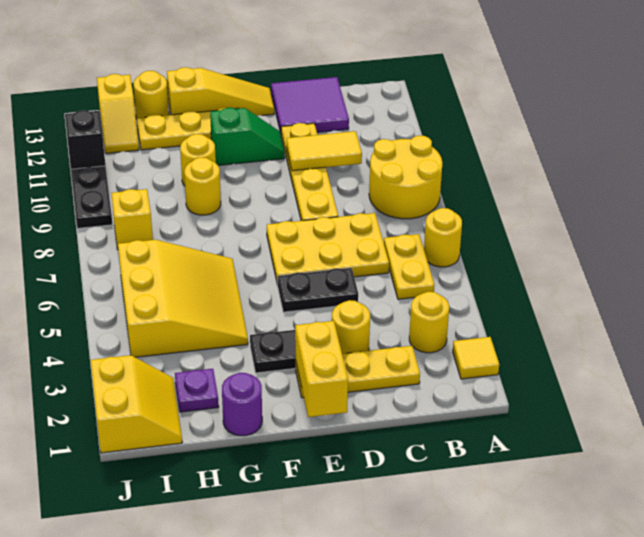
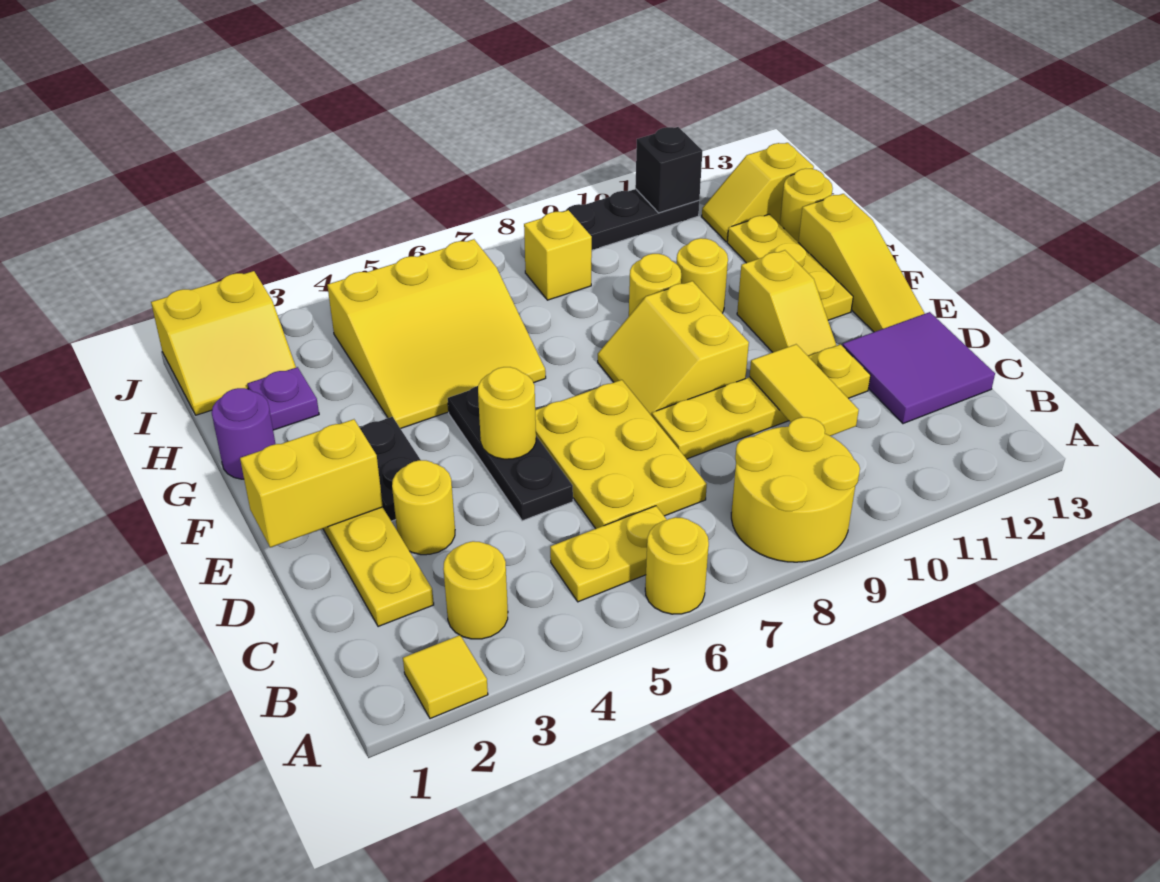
black 1x2 plate [278,268,358,312] -> black 1x3 plate [448,386,573,521]
none -> yellow 1x1 round brick [478,367,536,459]
none -> yellow 2x2 slope [598,281,749,416]
green 1x2 slope [210,108,285,165] -> yellow 1x2 slope [737,250,837,356]

